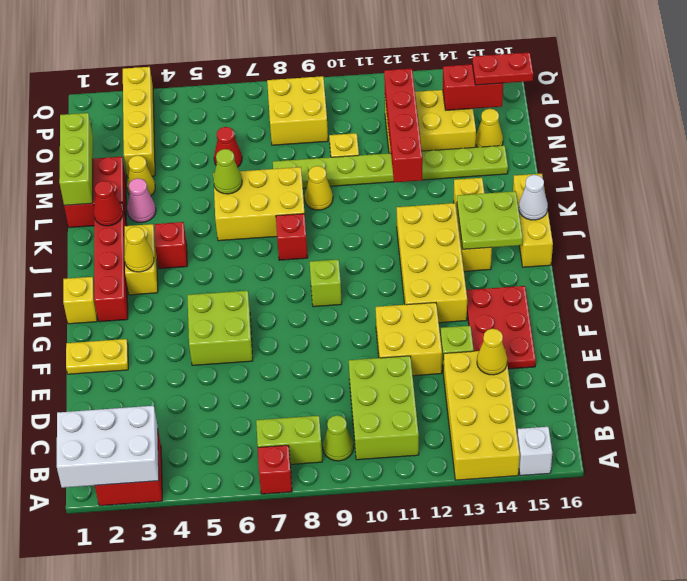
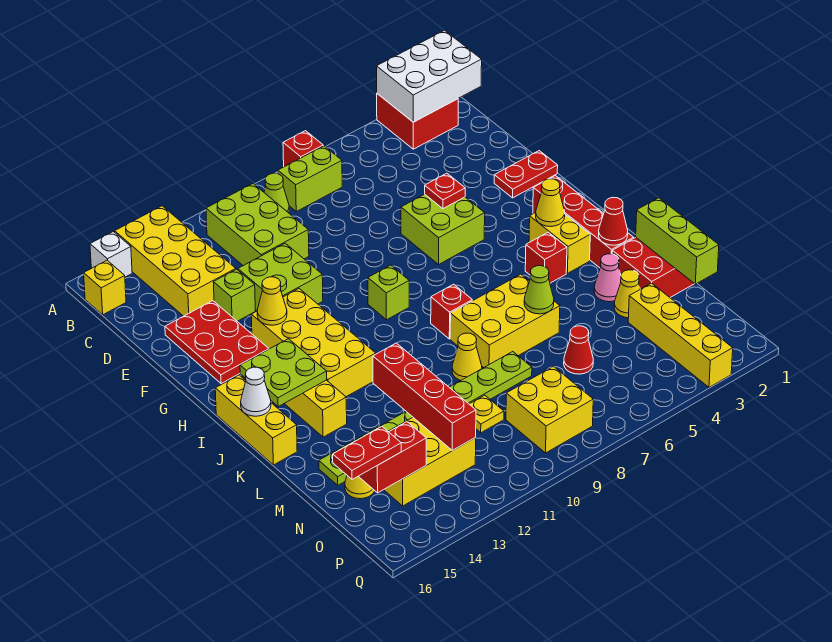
yellow 1x1 cone [477,329,507,375] -> yellow 1x1 cone moved to [257,277,287,325]
yellow 2x2 brick [376,303,442,376] -> lime 2x2 brick [238,243,323,311]
yellow 1x2 plate [66,339,128,374] -> red 1x2 plate [494,151,558,198]
none -> red 1x1 plate [425,173,465,209]
yellow 1x1 brick [63,277,97,324] -> yellow 1x1 brick moved to [84,260,126,315]

